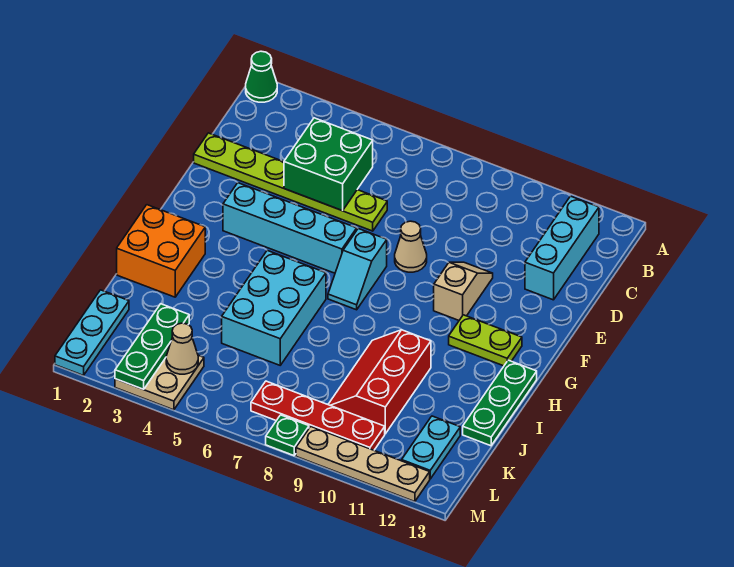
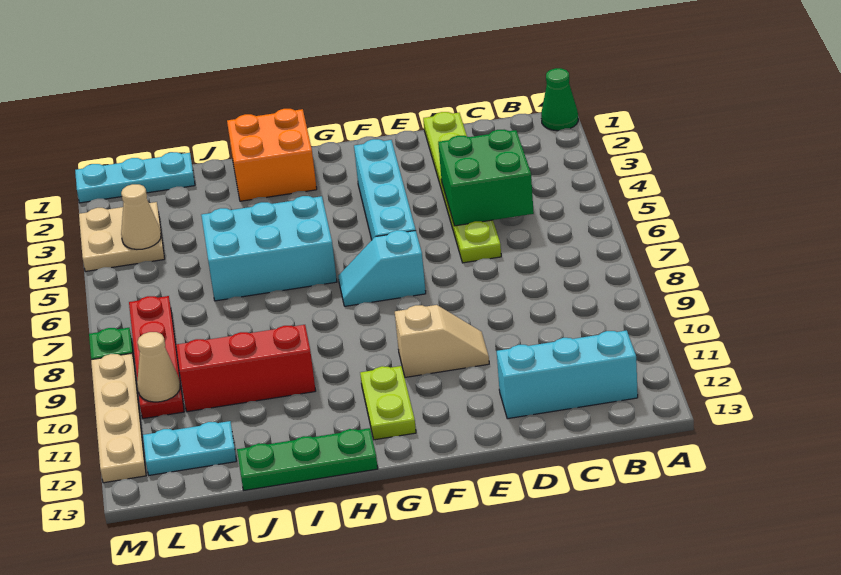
tan 1x1 cone [395,221,427,272] -> tan 1x1 cone moved to [137,332,180,402]
green 1x3 plate [115,304,189,389] -> none

